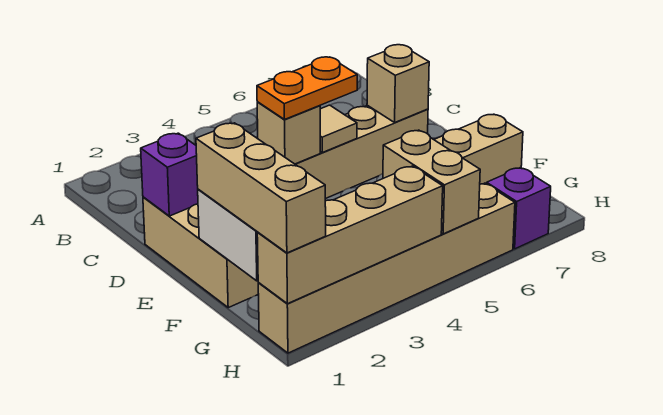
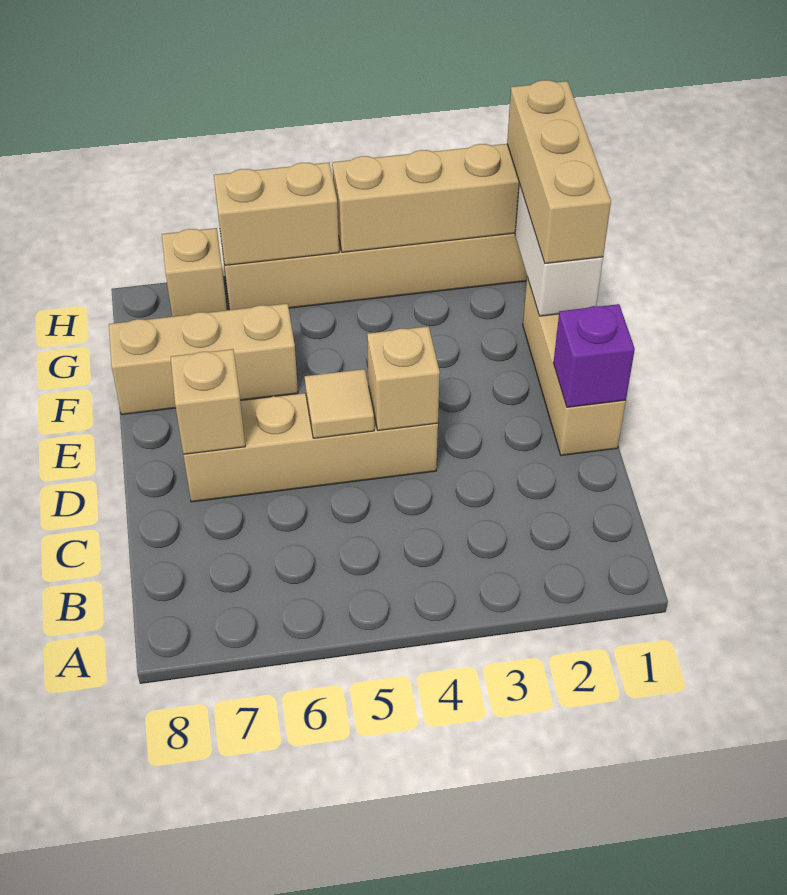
orange 1x2 plate [257,57,357,119] -> none
tan 1x2 brick [383,130,480,234] -> tan 1x2 brick turned to [214,163,339,265]
purple 1x1 brick [487,168,551,249] -> tan 1x1 brick [162,228,227,317]

